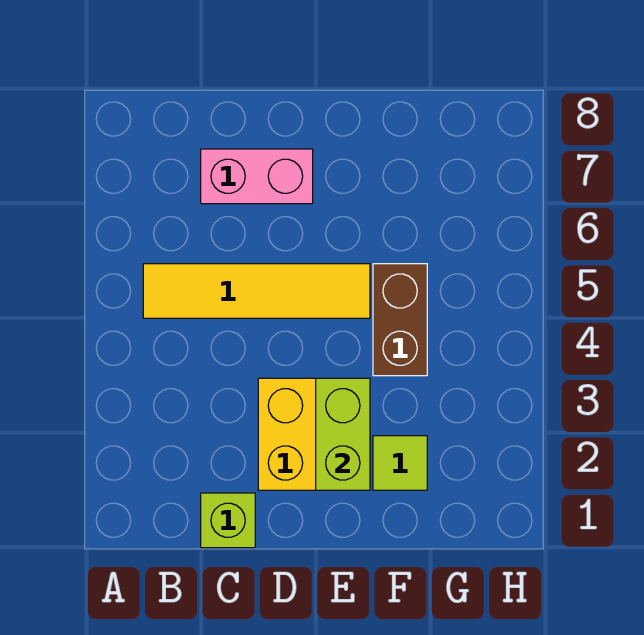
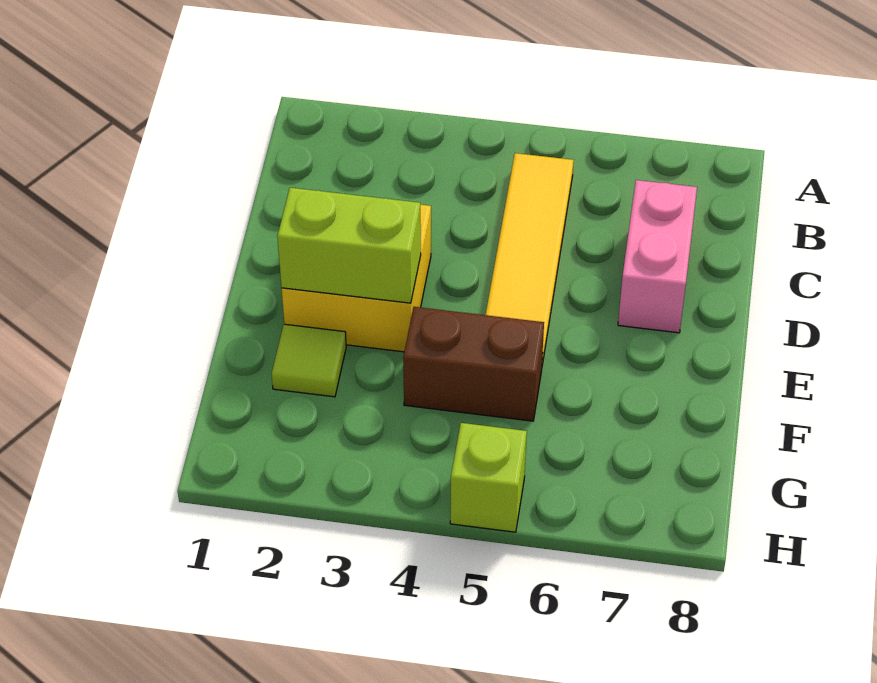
lime 1x1 brick [201,493,255,548] -> lime 1x1 brick moved to [450,423,527,532]

